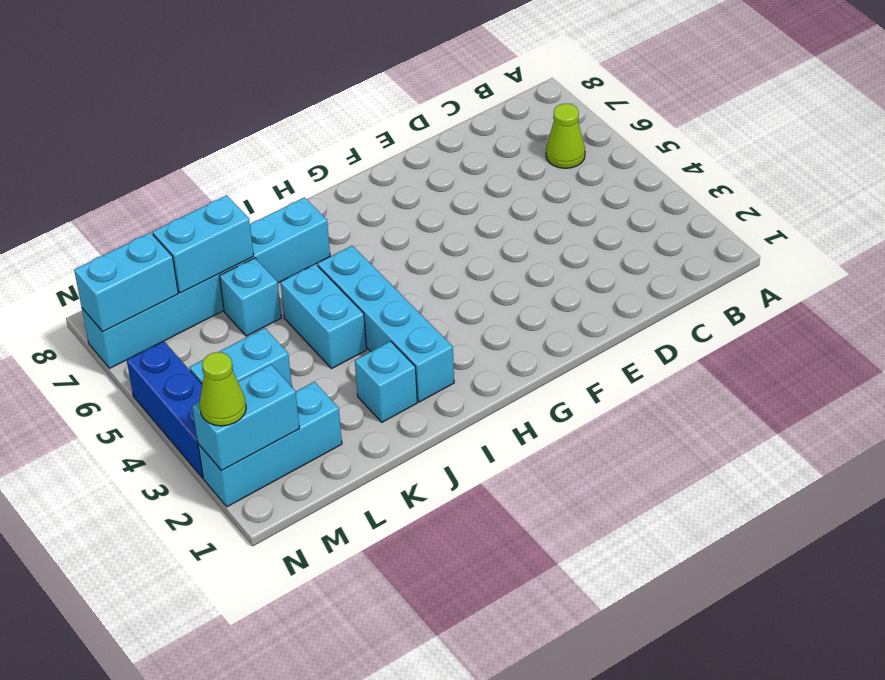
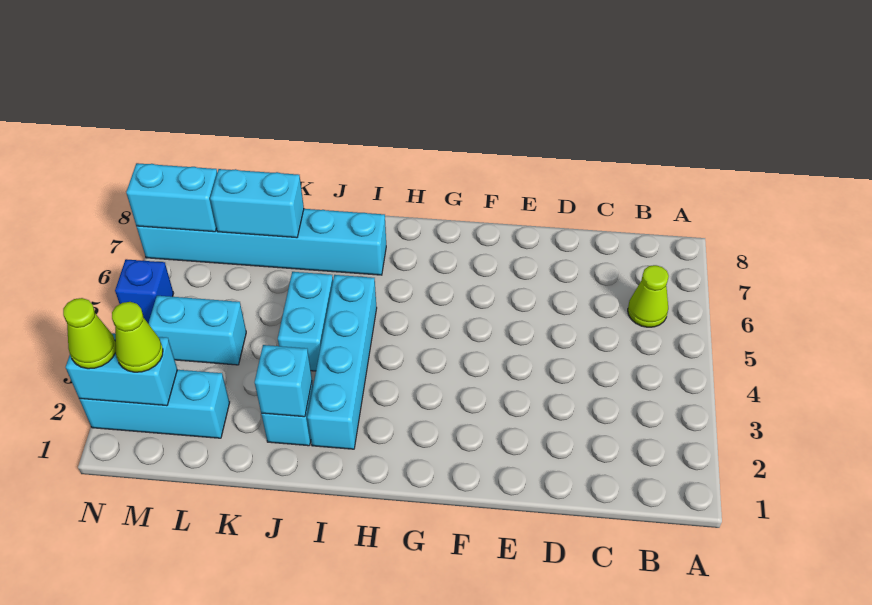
cyan 1x1 brick [219,258,281,336] -> cyan 1x1 brick moved to [255,345,312,417]
none -> lime 1x1 cone [112,302,163,372]
blue 1x3 brick [127,341,203,478] -> blue 1x1 brick [115,259,174,323]

